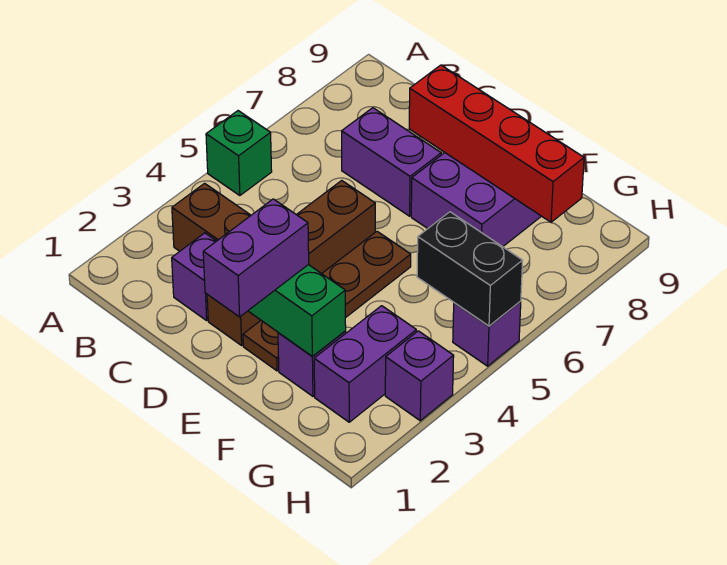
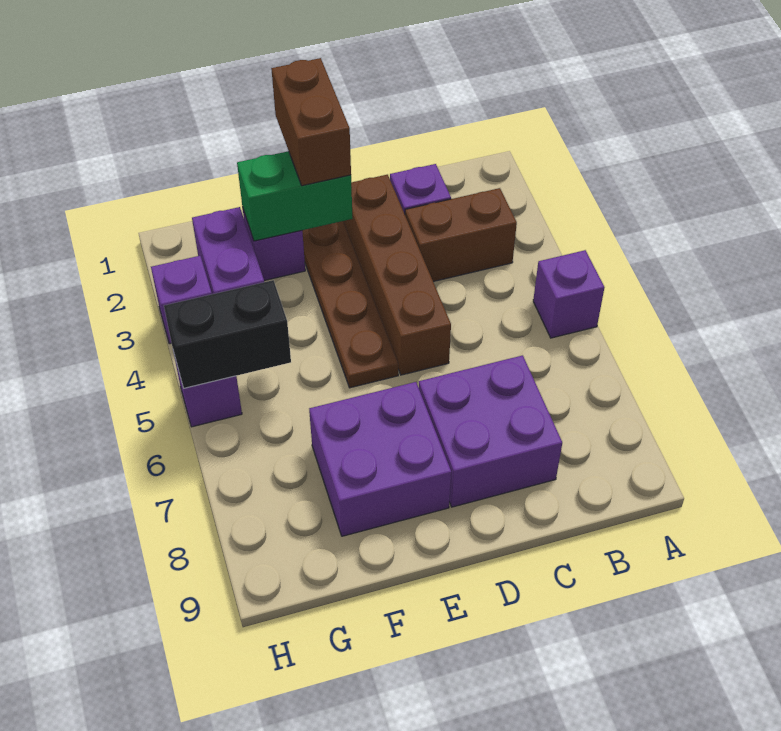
green 1x1 brick [206,111,272,196] -> purple 1x1 brick [533,250,605,338]
purple 1x2 brick [342,108,441,216] -> purple 2x2 brick [419,355,562,507]
red 1x4 brick [409,65,584,222] -> none
purple 1x2 brick [203,199,309,317] -> brown 1x2 brick [271,58,351,186]

